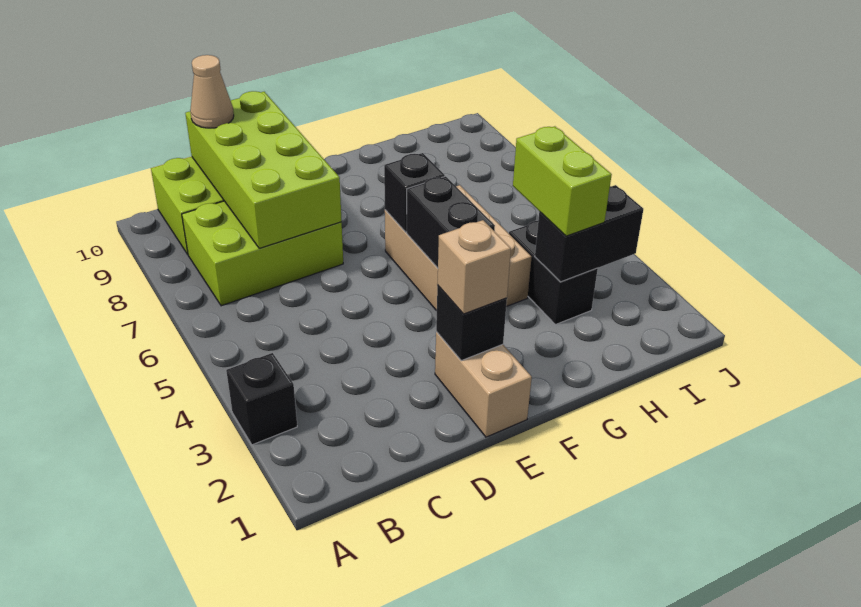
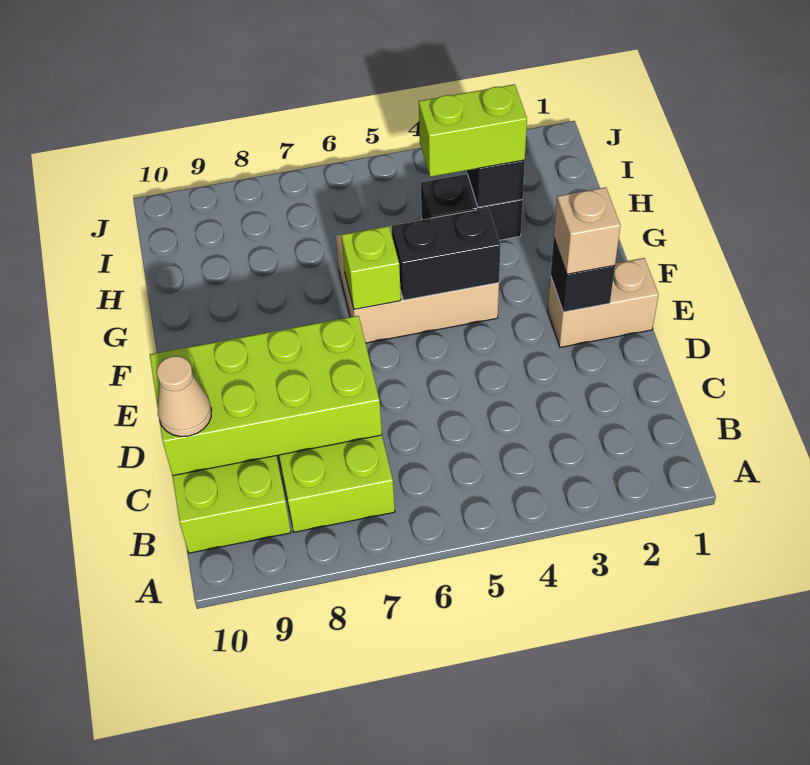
black 1x1 brick [226,353,297,445] -> none
black 1x1 brick [384,153,445,232] -> lime 1x1 brick [341,226,401,309]

